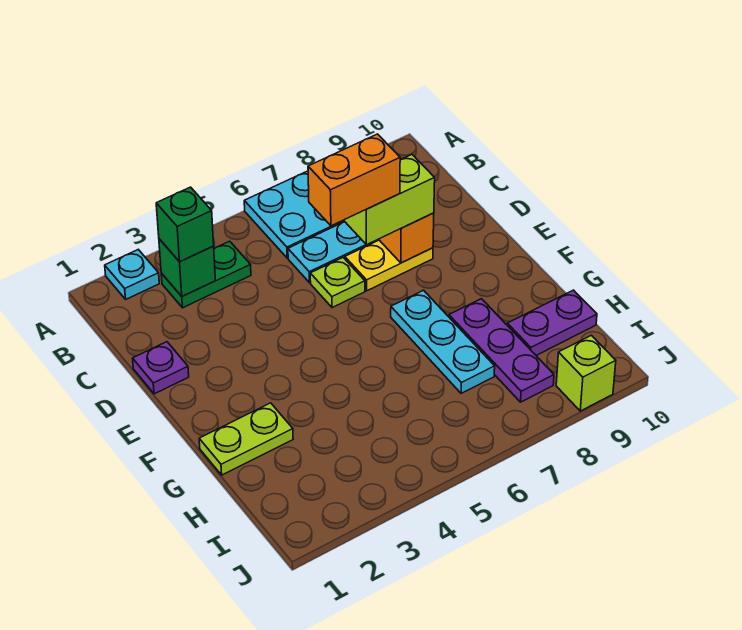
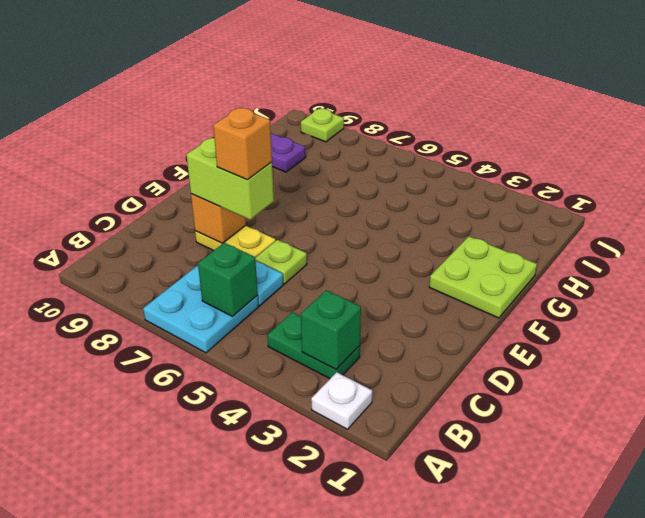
cyan 1x1 plate [105,250,159,299] -> white 1x1 plate [311,372,372,429]
green 1x1 brick [156,187,214,262] -> green 1x1 brick moved to [198,243,258,316]
purple 1x1 plate [133,342,189,394] -> none
orange 1x2 brick [308,134,400,226] -> orange 1x1 brick [213,108,272,180]
cyan 1x3 plate [391,290,495,393] -> none
lime 1x2 plate [199,403,293,475] -> lime 2x2 plate [429,237,537,318]
purple 1x3 plate [449,299,554,402] -> none
lime 1x1 brick [556,335,616,411] -> lime 1x1 plate [301,109,344,142]

